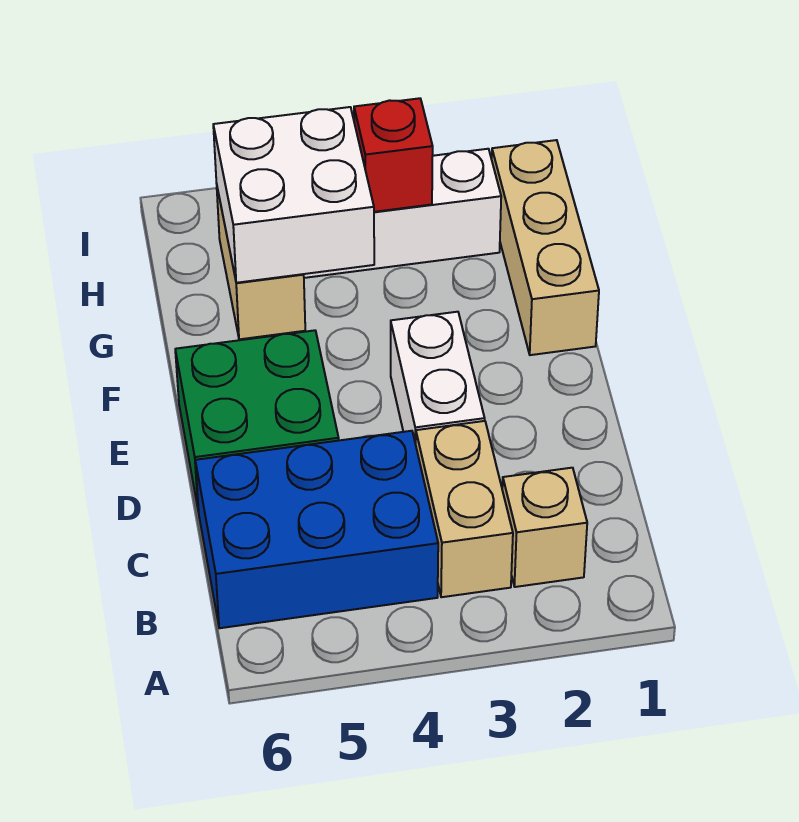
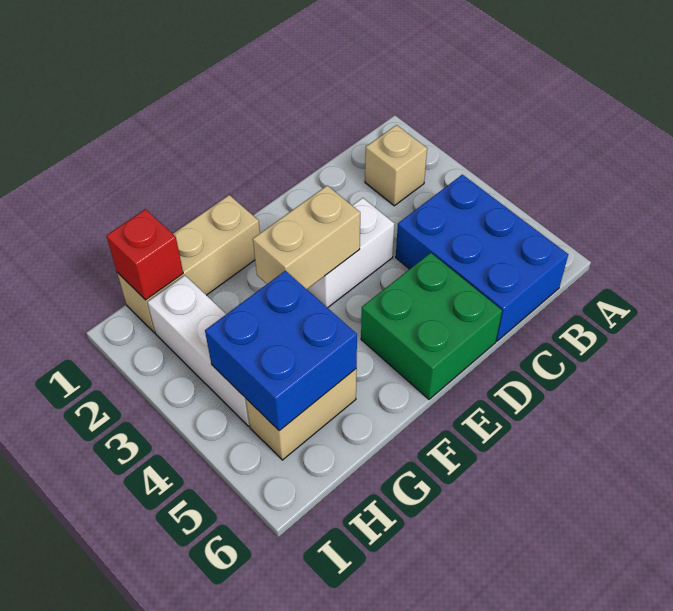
tan 1x2 brick [416,421,513,597] -> tan 1x2 brick moved to [253,185,360,289]
white 2x2 brick [213,107,374,283] -> blue 2x2 brick [205,271,357,431]
red 1x1 brick [354,98,433,212] -> red 1x1 brick moved to [106,209,183,300]

